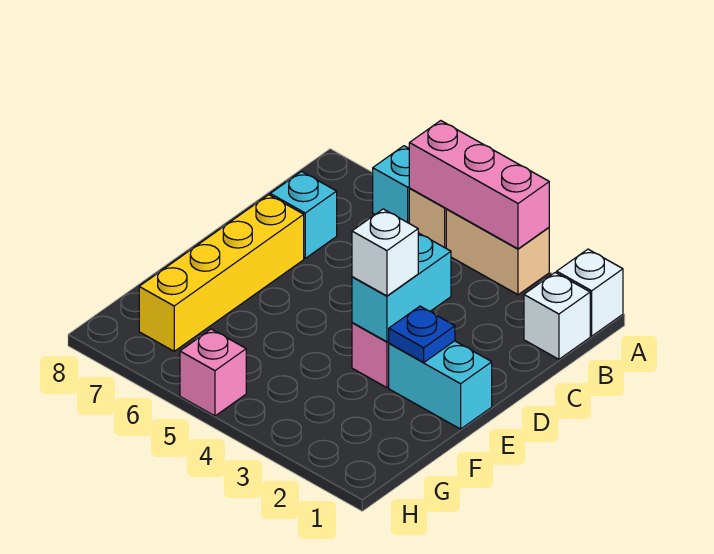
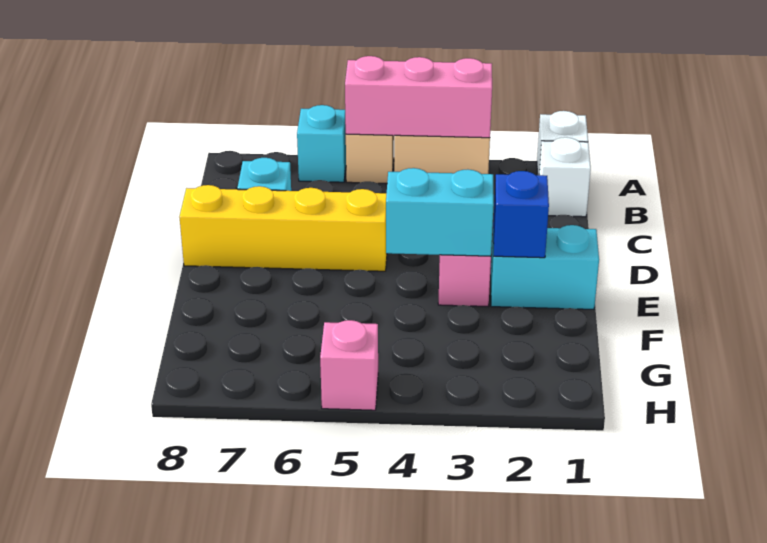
cyan 1x2 brick [352,233,451,342] -> cyan 1x2 brick turned to [386,168,494,256]
yellow 1x4 brick [139,195,304,351] -> yellow 1x4 brick turned to [179,185,387,271]
blue 1x1 plate [389,306,455,363] -> blue 1x1 brick [493,171,549,258]
white 1x1 brick [352,209,418,296] -> none

